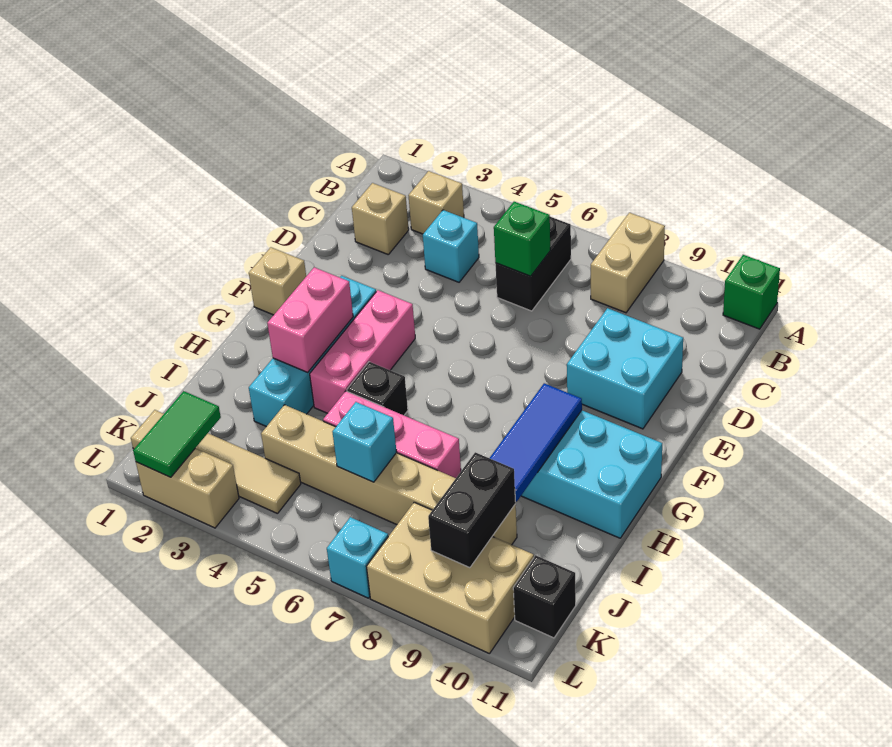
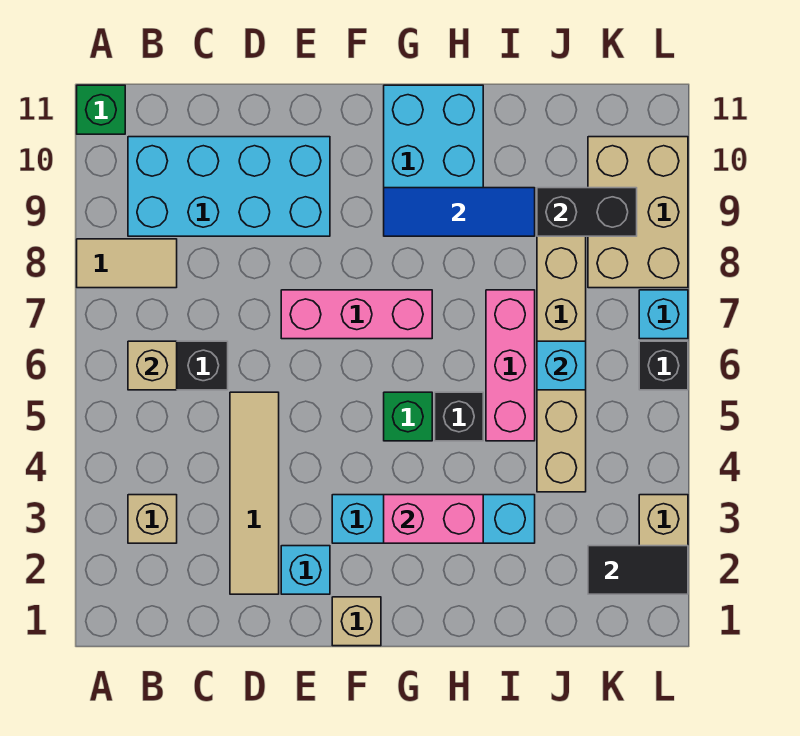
tan 1x2 brick [591,213,665,313] -> tan 1x2 tile [77,239,177,288]
tan 1x1 brick [352,183,409,254] -> tan 1x1 brick moved to [128,341,177,390]
cyan 1x1 brick [423,210,479,282] -> cyan 1x1 brick moved to [281,546,330,594]
green 1x1 brick [494,202,550,276] -> green 1x1 brick moved to [384,392,432,441]
cyan 2x2 brick [567,308,683,429] -> cyan 2x4 brick [128,137,330,236]
pink 1x3 brick [310,290,415,413] -> pink 1x3 brick moved to [281,290,432,339]
tan 1x4 tile [131,410,301,514] -> tan 1x4 tile moved to [230,392,279,594]
green 1x2 tile [133,391,221,477] -> black 1x2 tile [588,546,688,594]
black 1x1 brick [513,555,576,638] -> black 1x1 brick moved to [639,341,688,390]

